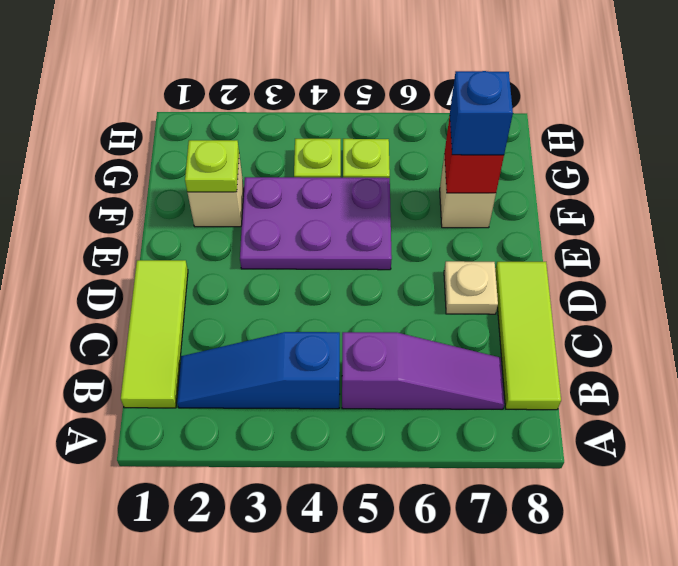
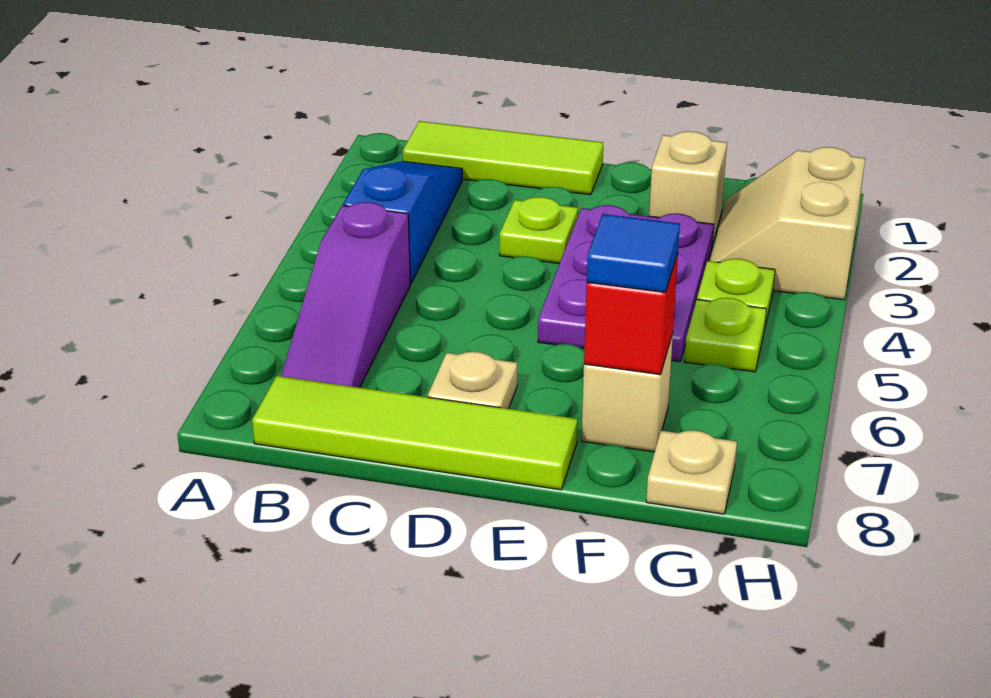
lime 1x3 tile [495,262,561,410] -> lime 1x4 tile [252,376,578,490]
lime 1x1 plate [185,140,239,192] -> lime 1x1 plate moved to [500,197,578,263]
blue 1x1 brick [450,71,513,155] -> blue 1x1 tile [587,214,680,292]
none -> tan 2x2 slope [709,147,865,300]
none -> tan 1x1 plate [646,430,737,514]

